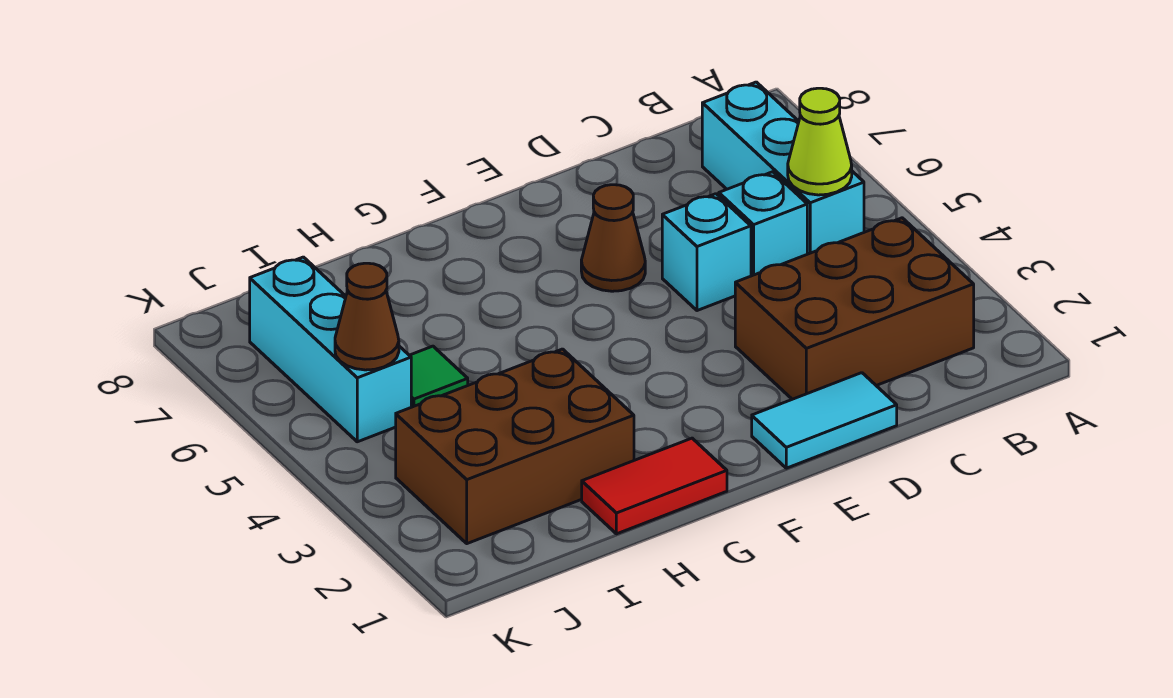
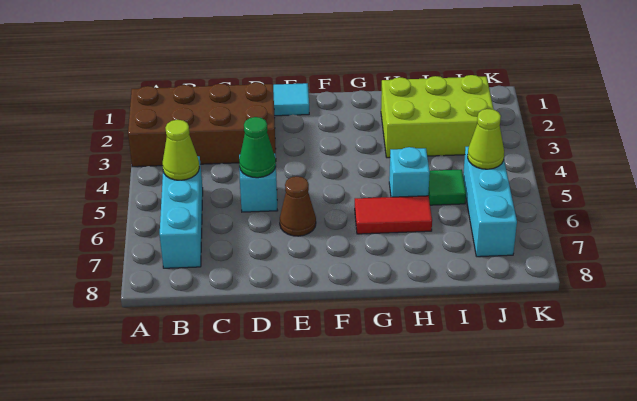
brown 2x3 brick [735,218,974,399] -> brown 2x4 brick [128,82,276,167]
cyan 1x1 brick [719,172,807,276] -> cyan 1x1 brick moved to [389,147,430,197]
none -> green 1x1 cone [239,117,276,178]
red 1x2 tile [582,438,727,534] -> red 1x2 tile moved to [355,196,432,234]
brown 2x3 brick [396,349,634,544] -> lime 2x3 brick [381,75,493,158]
brown 1x1 cone [335,263,399,370] -> lime 1x1 cone [468,109,504,169]

